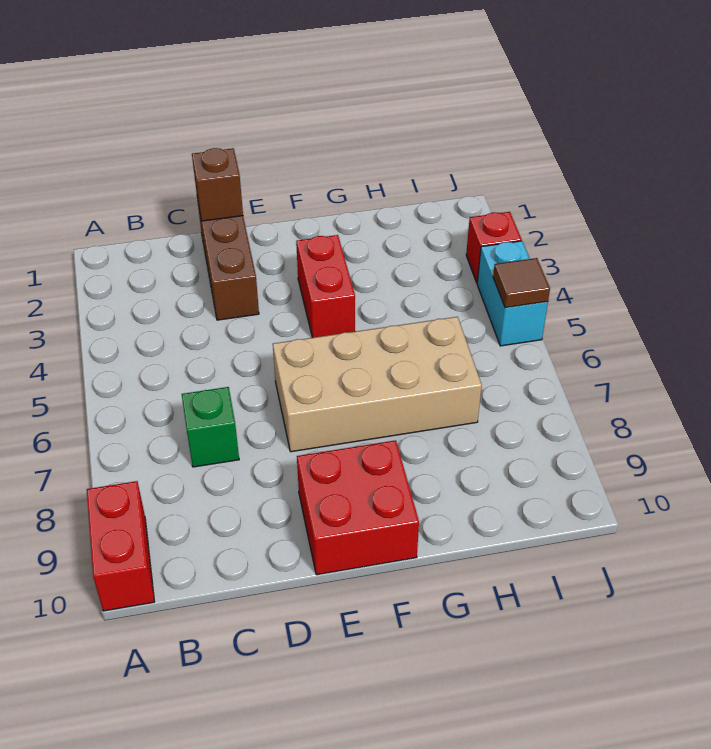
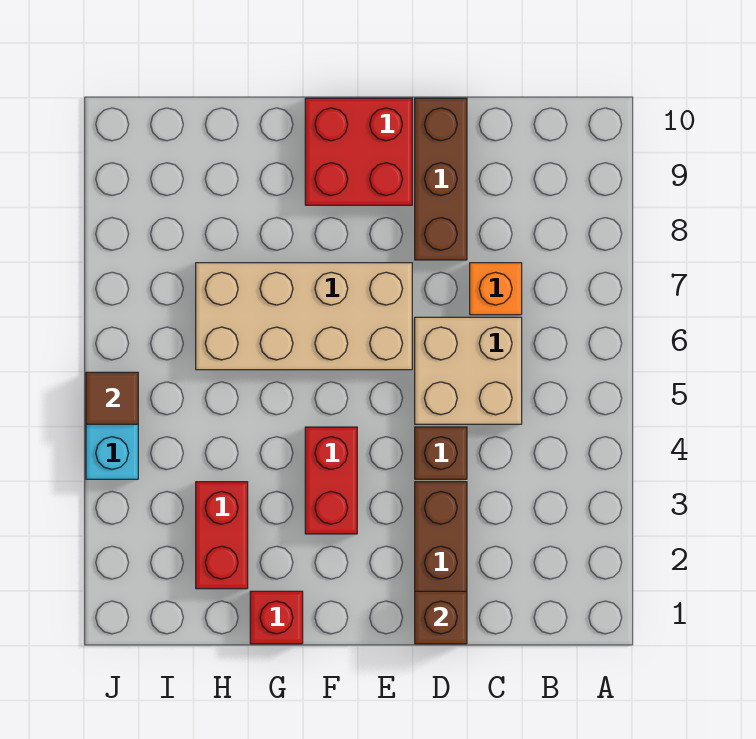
red 1x2 brick [87,481,154,611] -> red 1x2 brick moved to [196,482,248,589]
none -> tan 2x2 brick [415,317,522,424]
green 1x1 brick [182,387,239,467] -> orange 1x1 brick [470,263,522,315]
none -> brown 1x1 brick [415,427,467,479]
none -> brown 1x3 brick [415,98,467,260]
red 1x1 brick [466,212,522,282] -> red 1x1 brick moved to [250,591,303,644]

